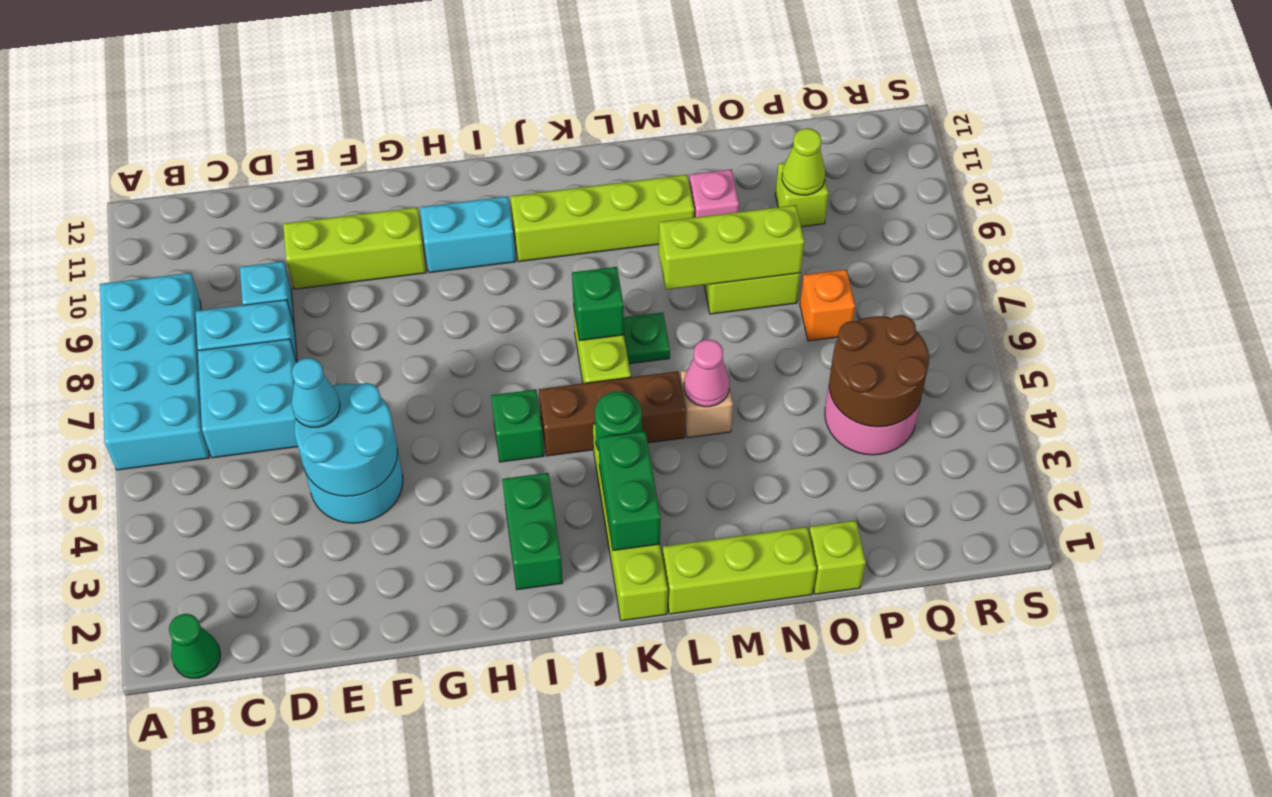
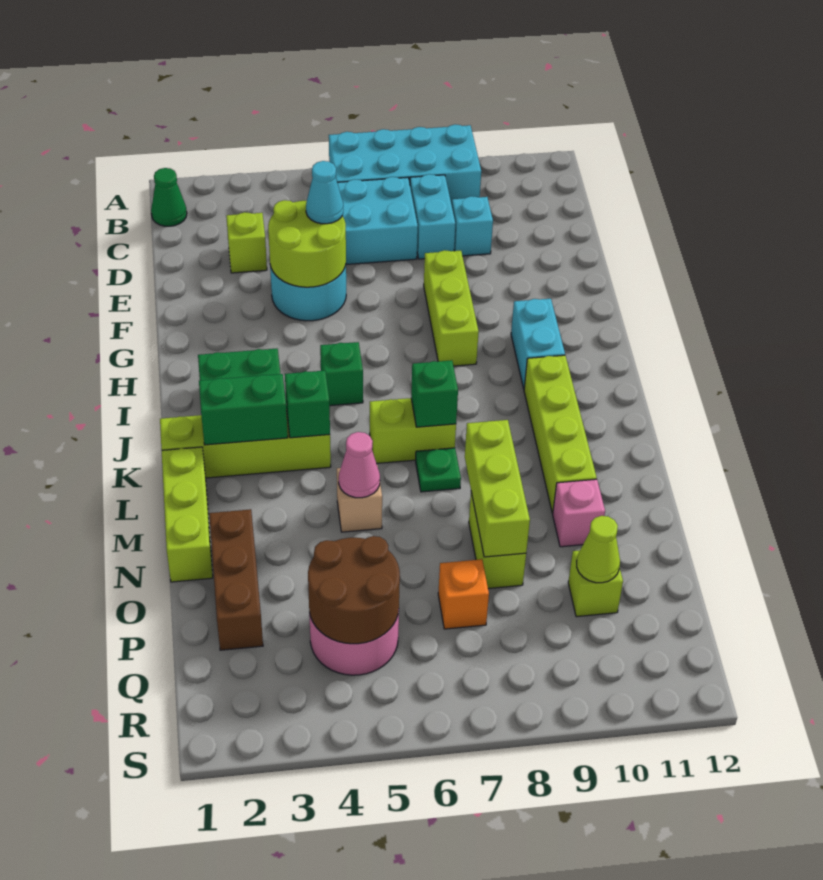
cyan 2x2 round brick [295,383,398,496] -> lime 2x2 round brick [268,200,346,287]
lime 1x3 brick [283,207,426,289] -> lime 1x3 brick moved to [424,250,479,366]
brown 1x3 brick [539,371,685,456] -> brown 1x3 brick moved to [209,509,263,650]
green 1x1 round brick [595,392,642,450] -> green 1x1 brick [285,371,330,438]
lime 1x1 brick [809,521,866,594] -> lime 1x1 brick moved to [226,212,267,273]

